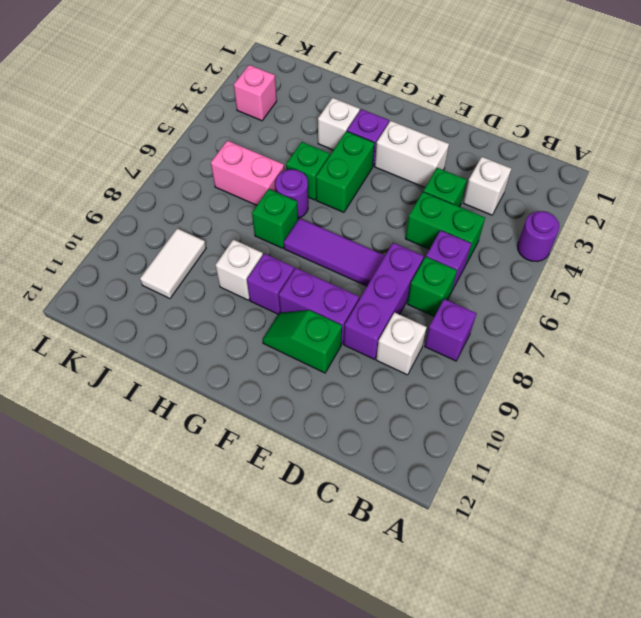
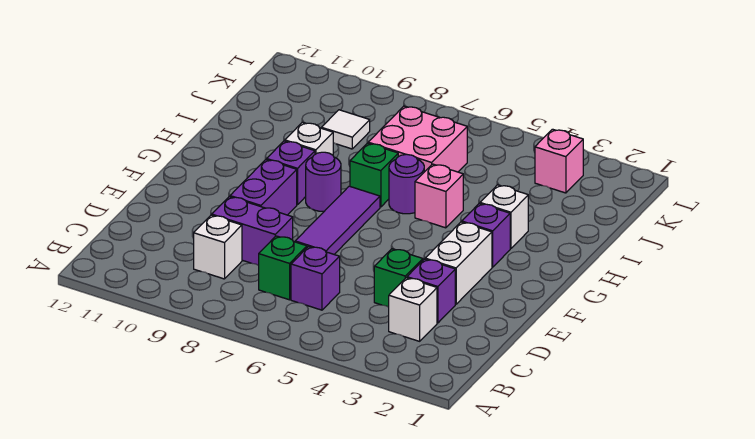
purple 1x1 round brick [517,211,559,262] -> purple 1x1 round brick moved to [306,152,341,211]
purple 1x1 brick [425,299,477,361] -> purple 1x1 brick moved to [407,259,455,323]
green 1x2 brick [405,192,485,264] -> none
purple 1x3 brick [344,243,424,359] -> purple 1x2 brick [212,197,293,266]
green 1x2 slope [263,310,342,373] -> none
green 1x2 brick [316,131,374,212] -> none
green 1x1 brick [286,142,330,200] -> pink 1x1 brick [415,164,463,228]
pink 1x2 brick [211,141,284,205] -> pink 2x2 brick [368,106,467,172]
white 1x2 tile [140,229,206,299] -> white 1x1 tile [321,110,370,149]

